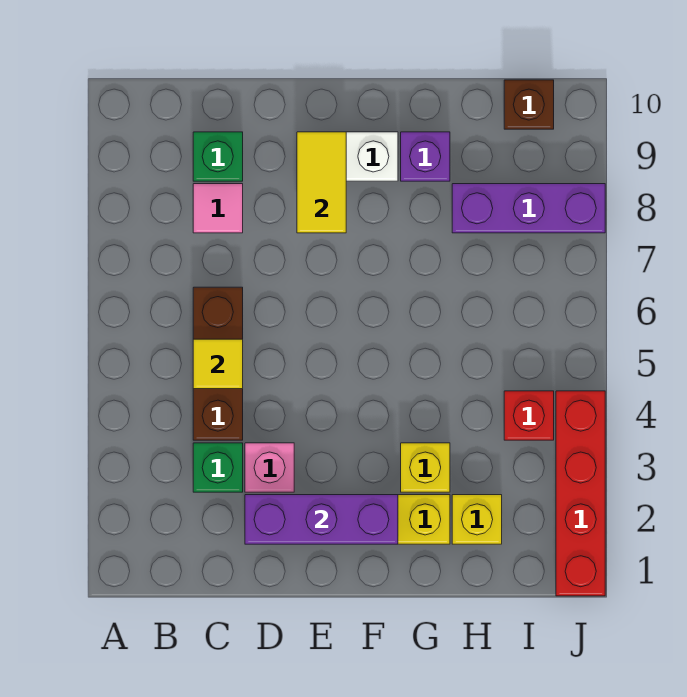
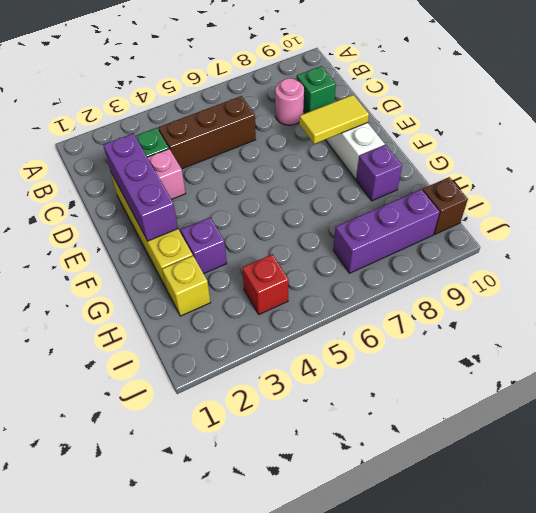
yellow 1x1 tile [193,339,243,389] -> none
pink 1x1 tile [193,184,243,233] -> pink 1x1 round brick [275,78,304,125]
yellow 1x1 brick [401,443,450,492] -> purple 1x1 brick [181,217,227,274]
purple 1x3 brick [452,184,605,233] -> purple 1x3 brick turned to [333,189,440,273]
red 1x4 brick [556,391,605,596] -> none

